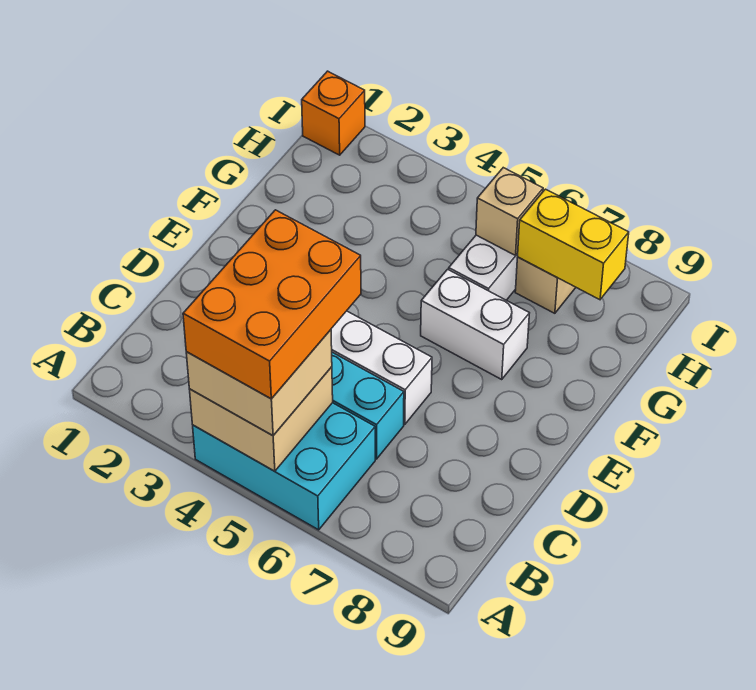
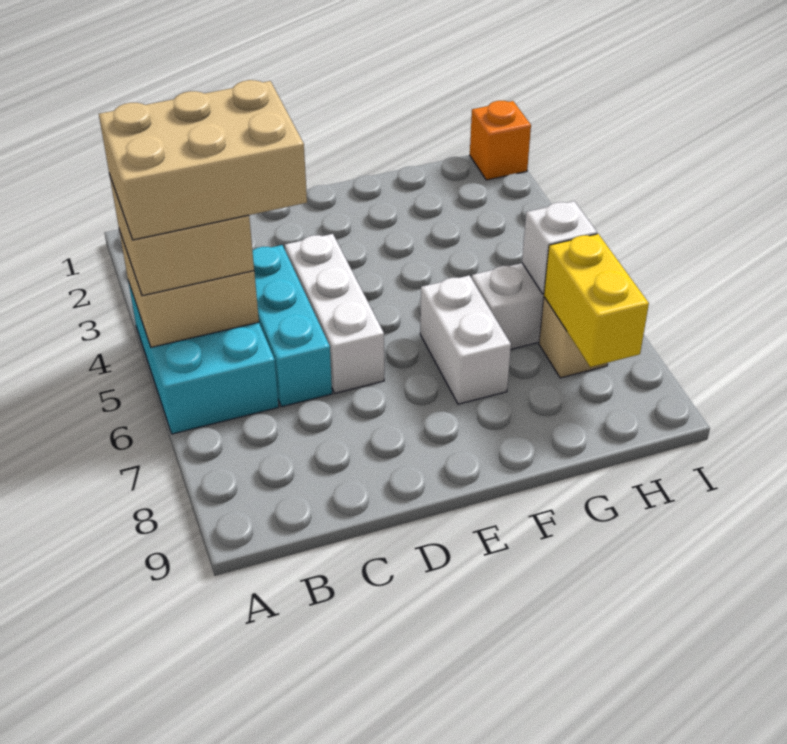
orange 2x3 brick [183,210,361,399] -> tan 2x3 brick [99,80,307,240]
tan 1x1 brick [476,168,543,255] -> white 1x1 brick [522,201,597,294]

